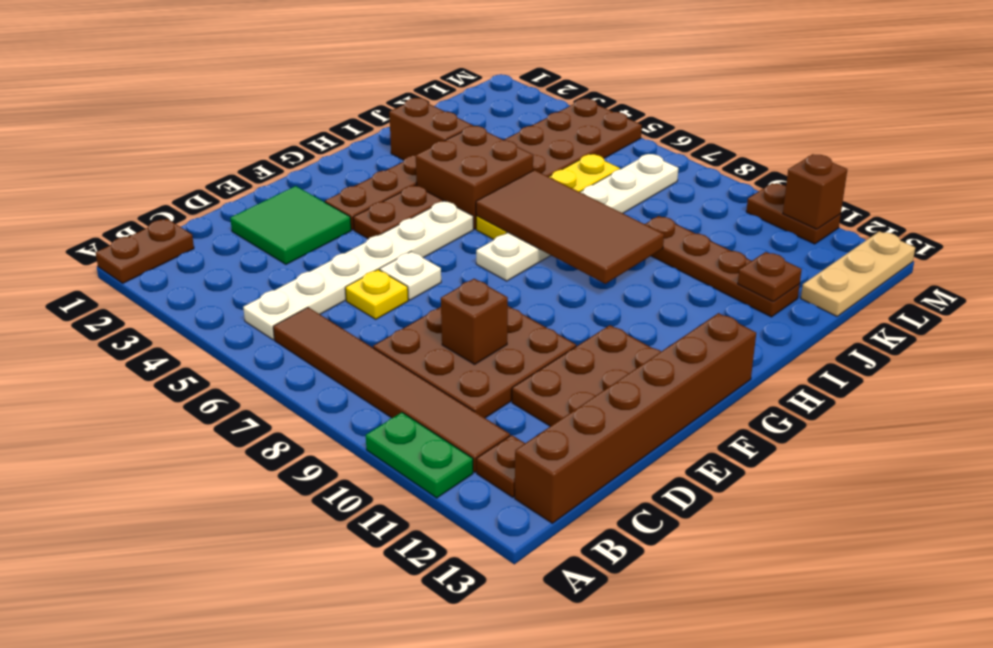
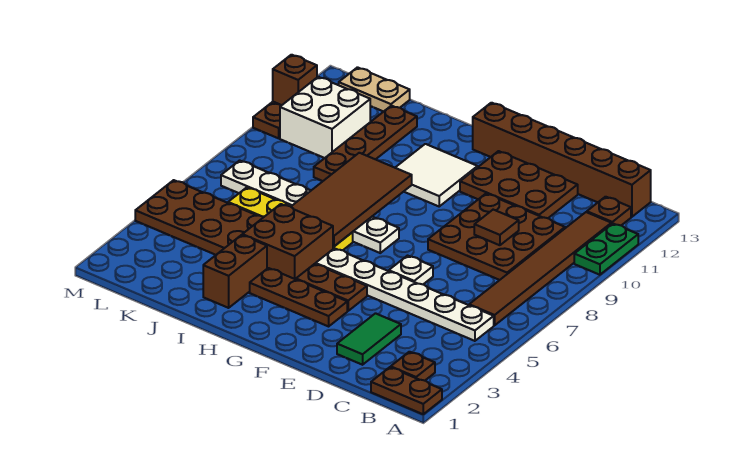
green 2x2 tile [230,186,351,264] -> green 1x2 tile [337,313,401,365]
yellow 1x1 plate [345,270,408,319] -> none
brown 1x1 brick [441,279,508,364] -> brown 1x1 tile [474,210,519,245]
none -> white 2x2 tile [395,144,478,206]
brown 1x1 plate [738,252,802,302] -> brown 1x1 plate moved to [391,352,435,381]
none -> white 2x2 brick [280,77,370,158]
tan 1x3 plate [801,231,915,316] -> tan 1x2 plate [339,67,410,112]

